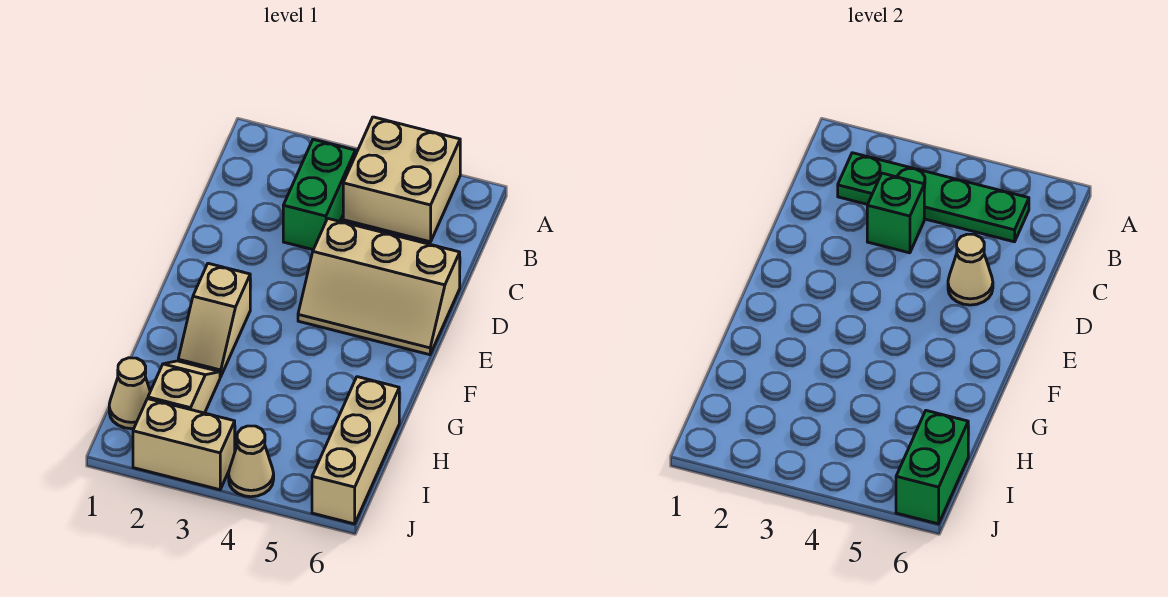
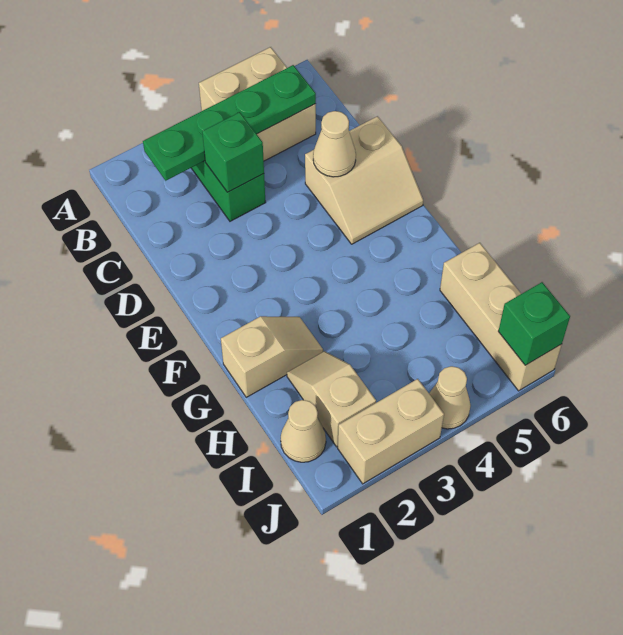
tan 2x3 slope [298,219,460,355] -> tan 2x2 slope [305,116,423,244]
tan 1x2 slope [178,263,250,377] -> tan 1x2 slope turned to [221,316,323,397]
green 1x2 brick [896,411,968,524] -> green 1x1 brick [498,282,570,365]

